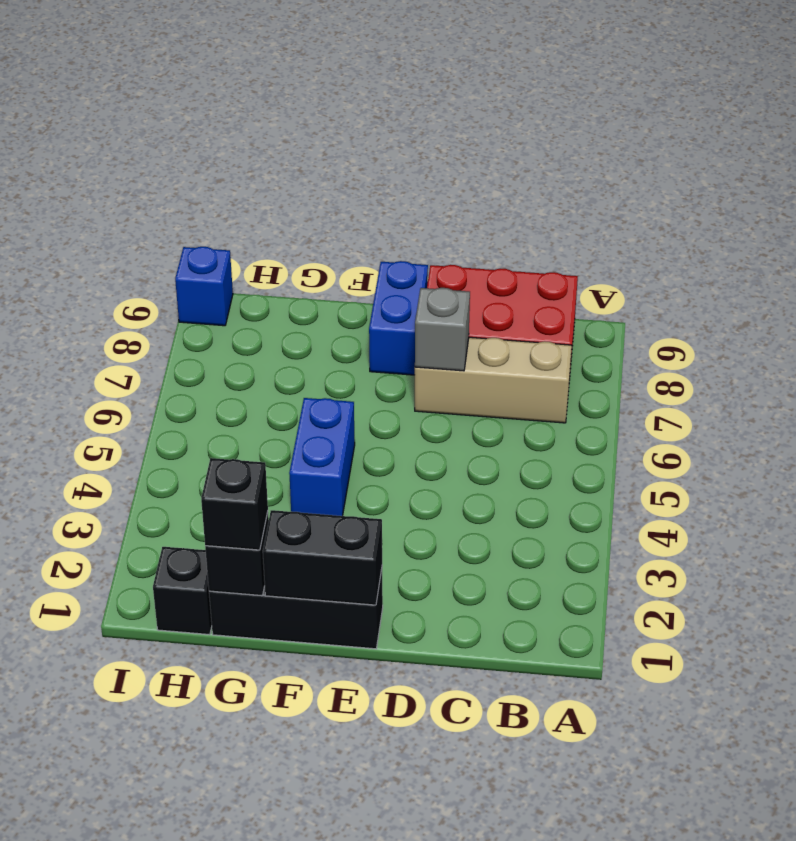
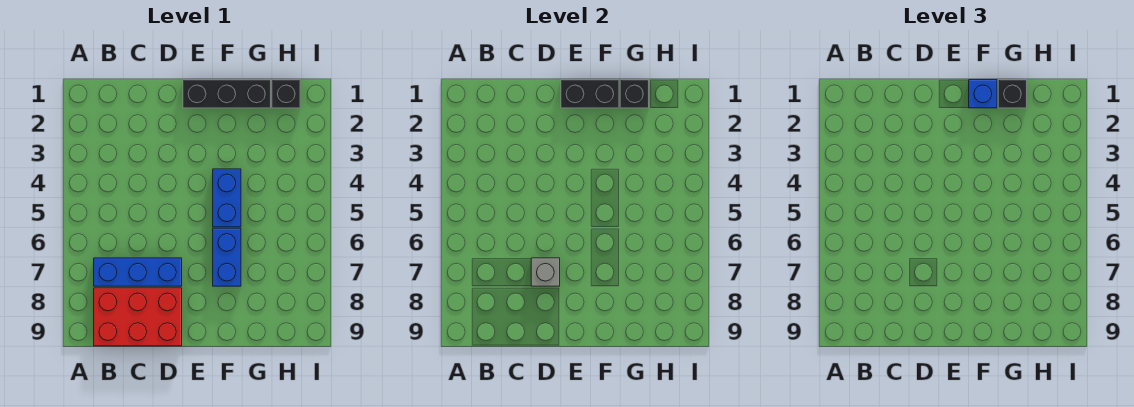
tan 1x3 brick [415,337,572,423] -> blue 1x3 brick [94,258,182,286]
blue 1x2 brick [369,261,428,375] -> blue 1x2 brick moved to [213,228,241,286]
blue 1x1 brick [175,247,233,326] -> blue 1x1 brick moved to [969,80,997,108]

